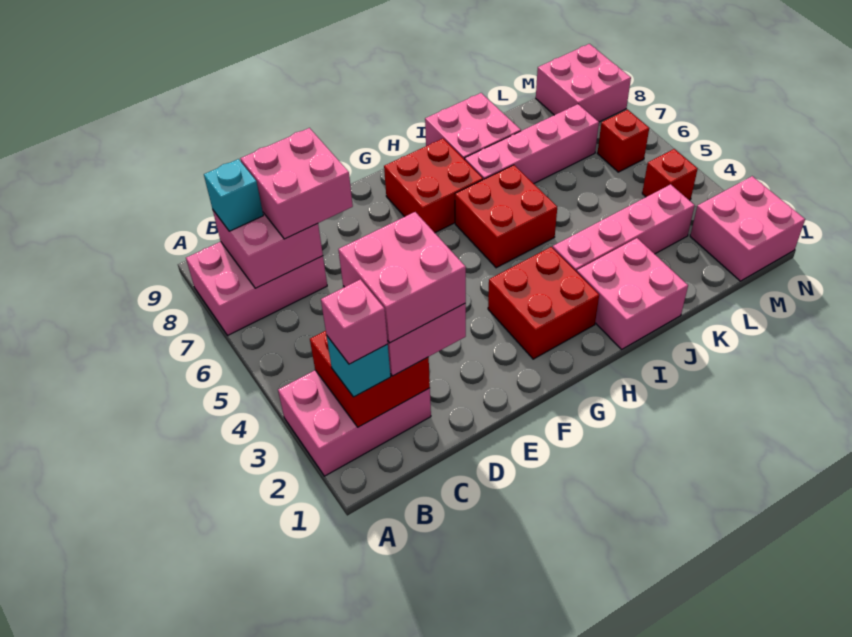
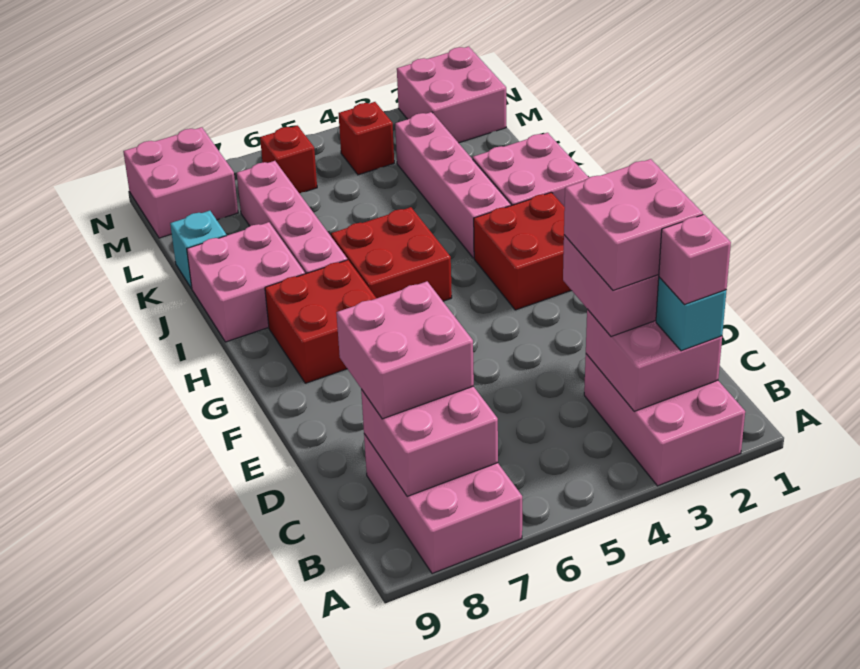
red 2x2 brick [310,331,430,427] -> pink 2x2 brick [586,309,722,411]
cyan 1x1 brick [204,159,263,231] -> cyan 1x1 brick moved to [170,211,226,288]

